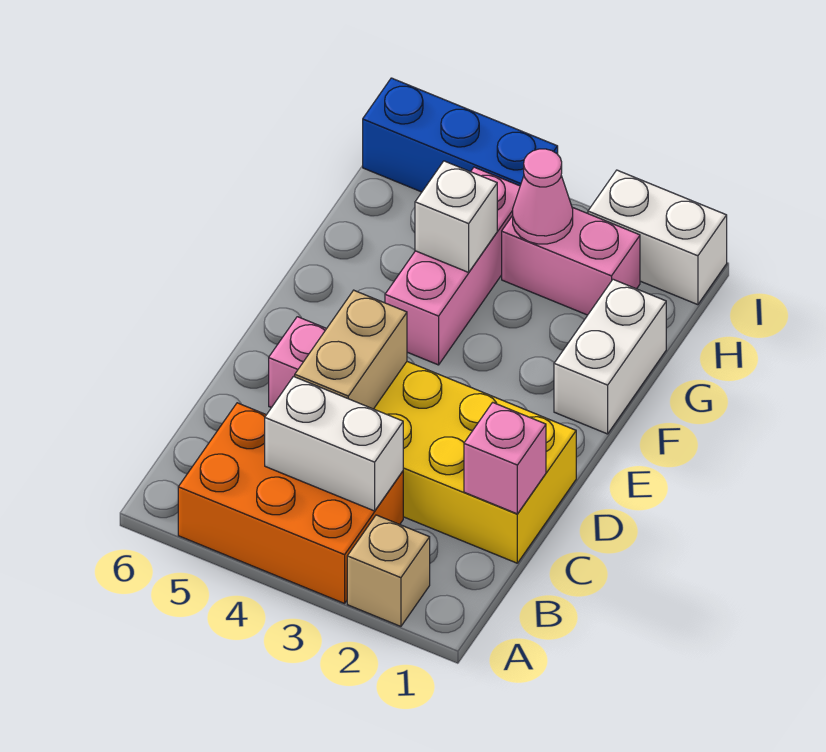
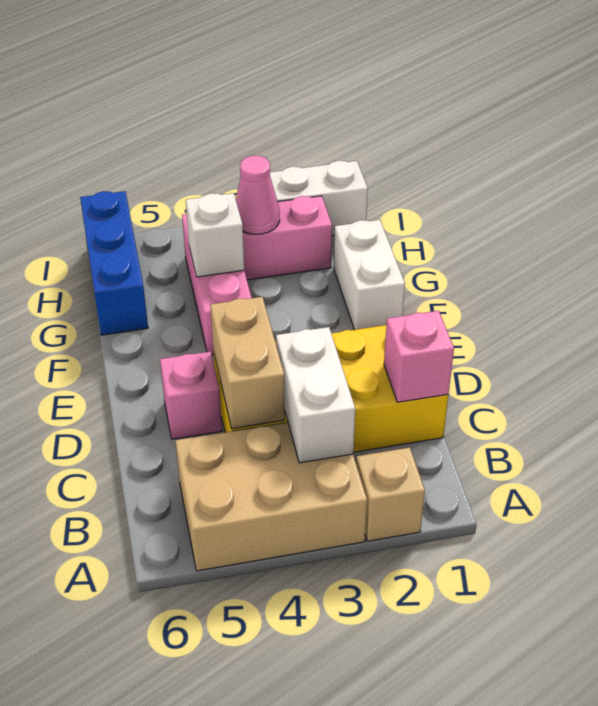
orange 2x3 brick [178,403,403,603] -> tan 2x3 brick [175,422,367,571]
white 1x2 brick [265,377,403,511] -> white 1x2 brick turned to [276,327,355,463]
blue 1x3 brick [363,78,558,192] -> blue 1x3 brick turned to [80,191,148,335]

